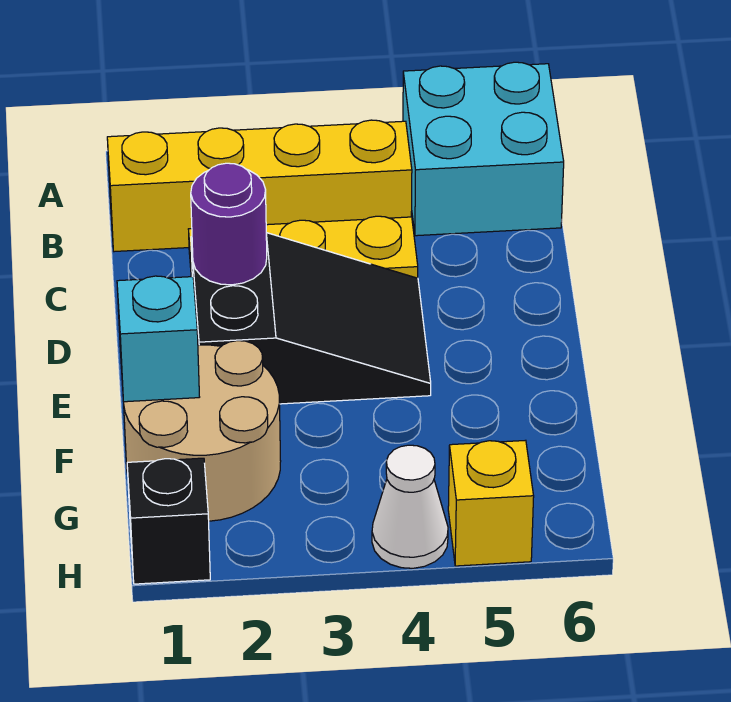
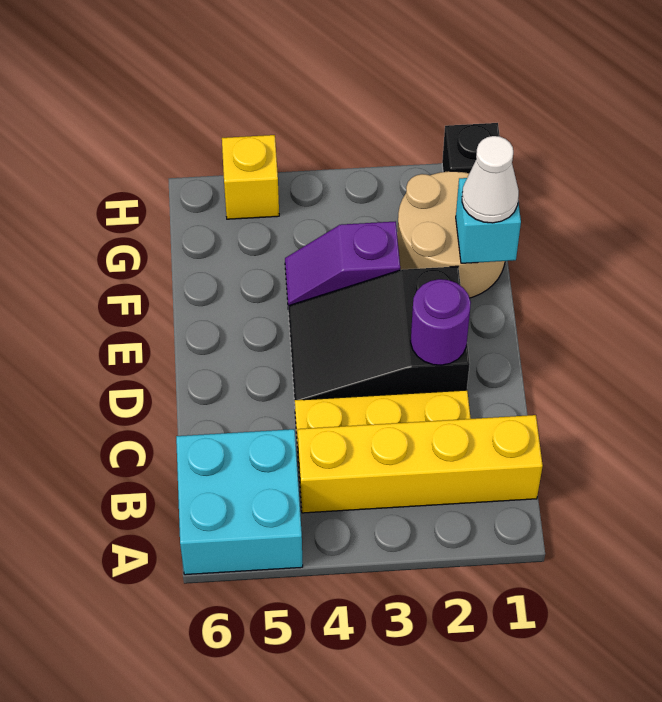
none -> purple 1x2 slope [285,222,400,306]
white 1x1 cone [372,445,448,568] -> white 1x1 cone moved to [462,136,519,223]

